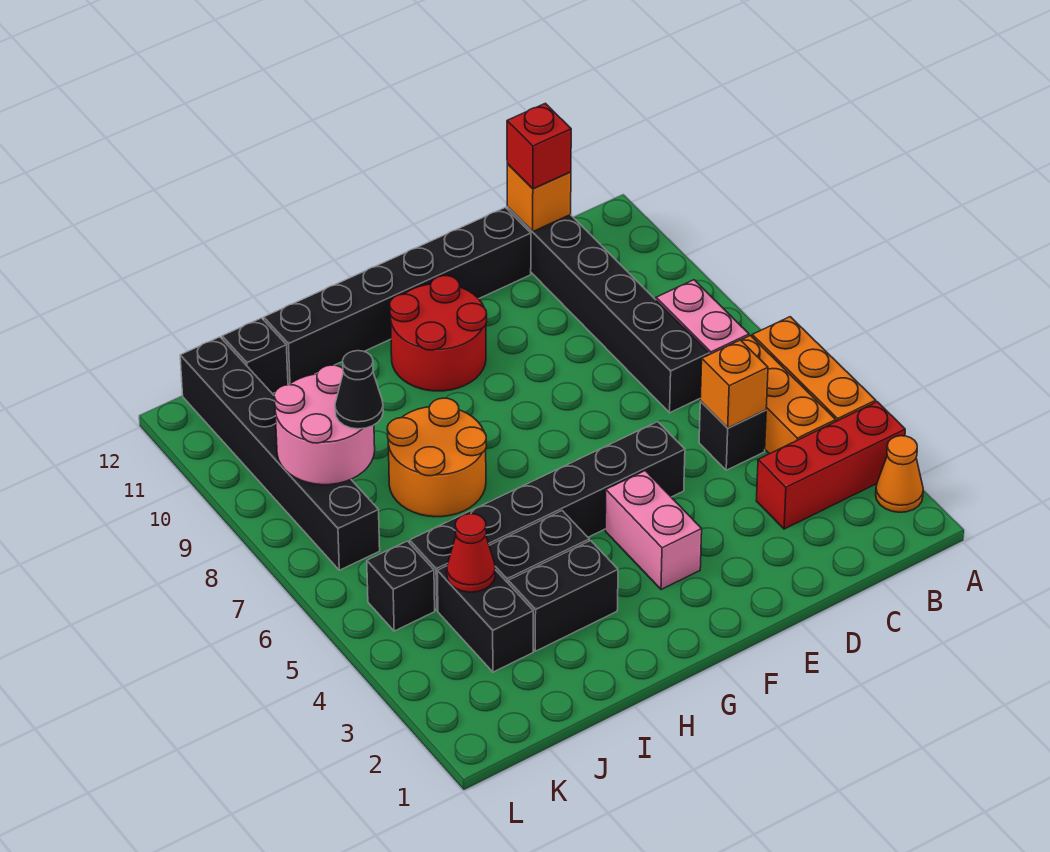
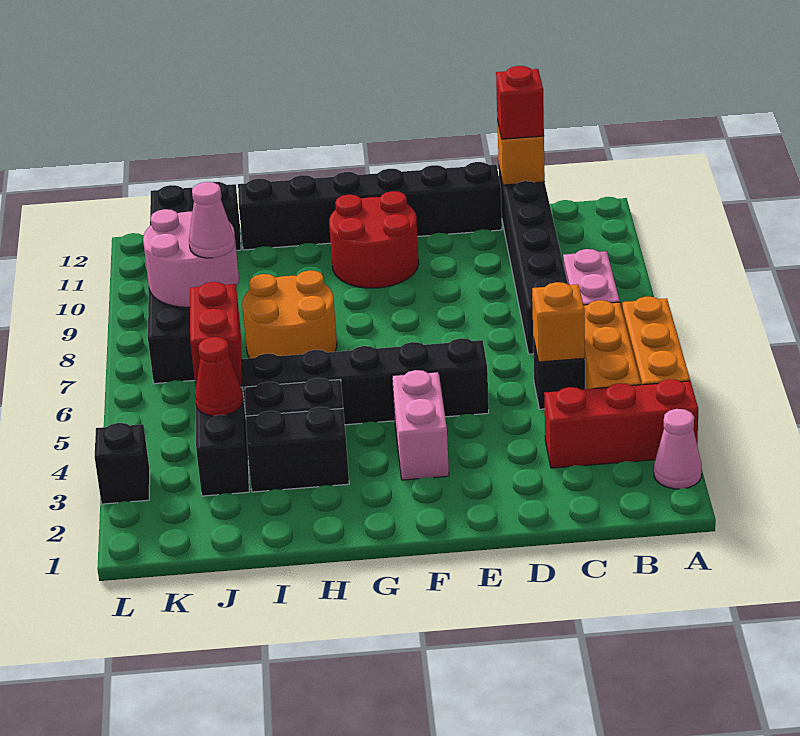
orange 1x1 cone [876,436,923,512] -> pink 1x1 cone [654,409,702,489]
none -> red 1x2 brick [190,282,242,387]
black 1x1 cone [335,351,383,429] -> pink 1x1 cone [189,182,235,258]
black 1x1 brick [367,541,435,631] -> black 1x1 brick moved to [95,423,150,504]

